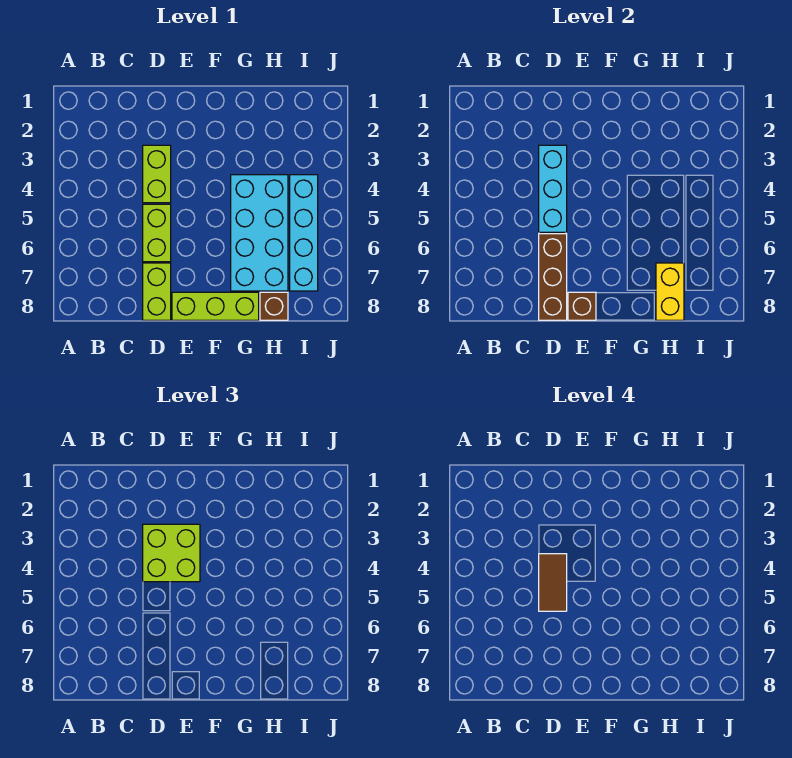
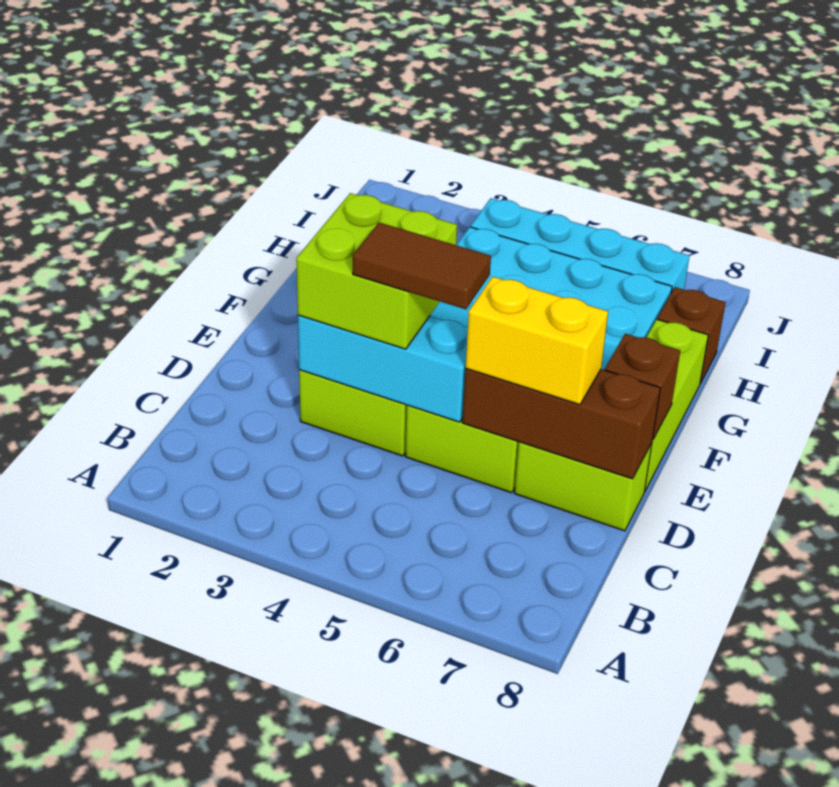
yellow 1x2 brick [656,263,684,320] -> yellow 1x2 brick moved to [466,277,608,405]

